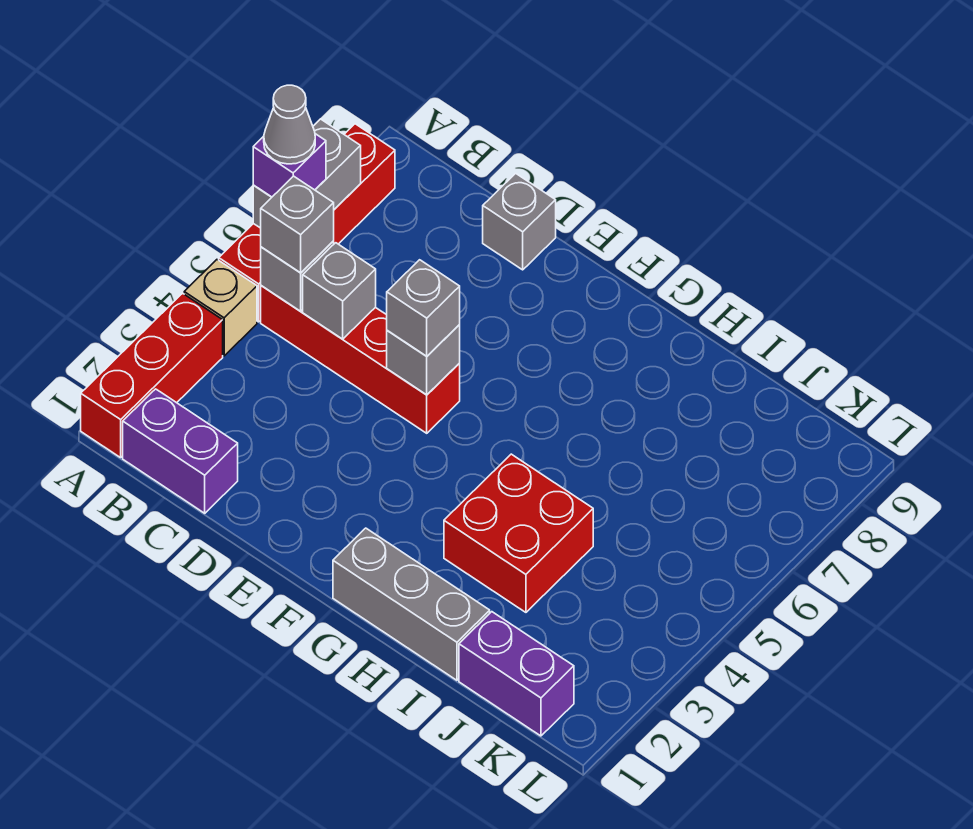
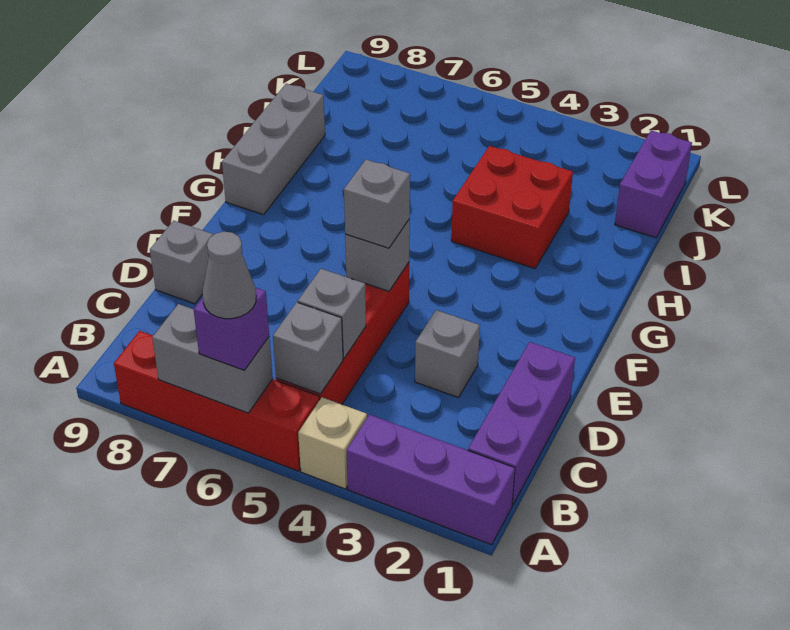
red 1x3 brick [81,293,223,458] -> purple 1x3 brick [347,415,515,545]
purple 1x2 brick [123,389,238,513] -> purple 1x3 brick [468,342,575,505]
grey 1x1 brick [261,176,334,273] -> grey 1x1 brick moved to [415,310,480,398]
grey 1x3 brick [333,528,490,680] -> grey 1x3 brick moved to [222,84,325,215]

